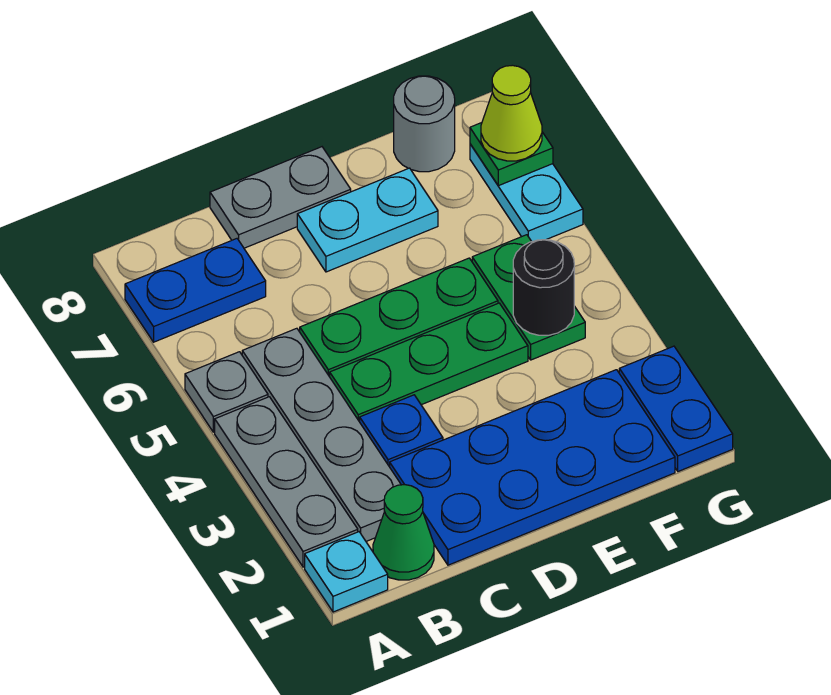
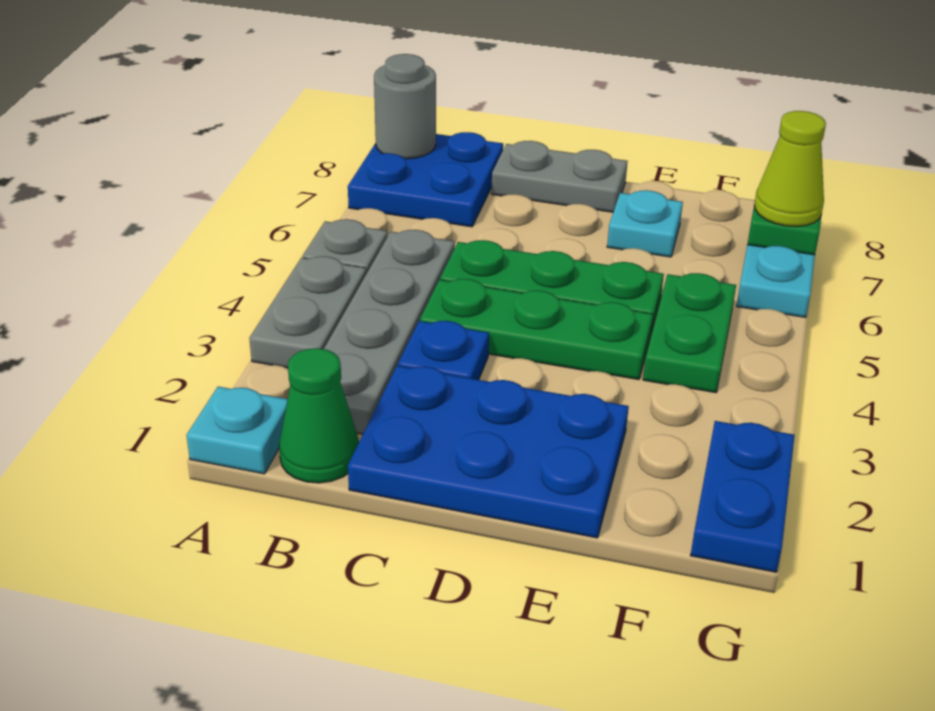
grey 1x3 plate [215,397,358,567] -> grey 1x2 plate [249,256,366,368]
blue 1x2 plate [125,239,266,342] -> blue 2x2 plate [348,132,503,227]
blue 2x4 plate [390,370,675,565] -> blue 2x3 plate [348,366,629,538]
cyan 1x2 plate [297,168,438,272] -> cyan 1x1 plate [607,190,683,257]
black 1x1 round brick [513,240,574,335] -> none
grey 1x1 round brick [394,76,455,172] -> grey 1x1 round brick moved to [374,54,436,159]

